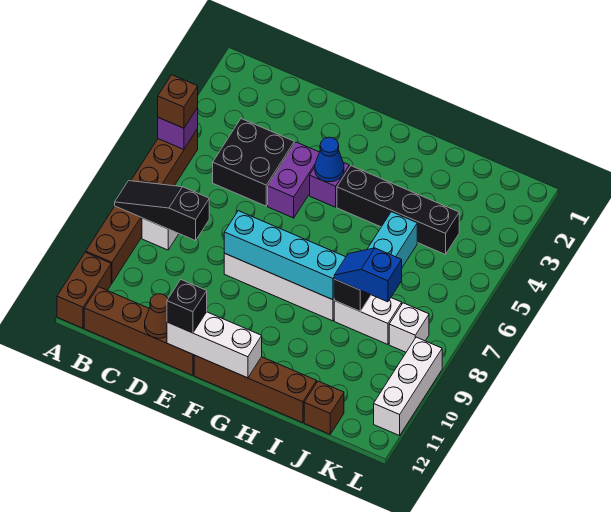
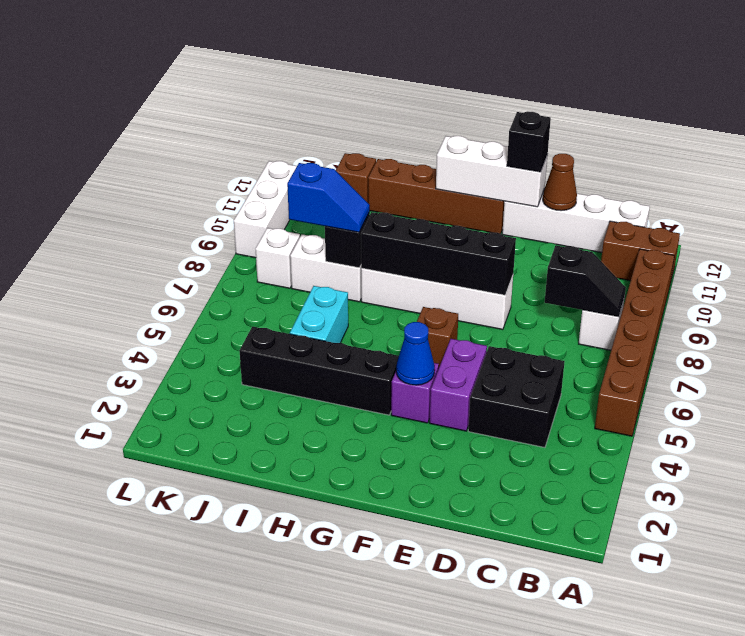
purple 1x1 brick [158,108,198,149] -> none
brown 1x1 brick [158,75,198,128] -> brown 1x1 brick moved to [417,307,458,367]
black 1x3 slope [115,181,209,241] -> black 1x2 slope [545,245,626,317]
brown 1x2 brick [57,252,111,328] -> brown 1x2 brick turned to [601,221,680,284]
brown 1x4 brick [84,287,194,375] -> white 1x4 brick [502,194,650,253]
cyan 1x4 brick [224,211,346,300] -> black 1x4 brick [361,212,516,295]

